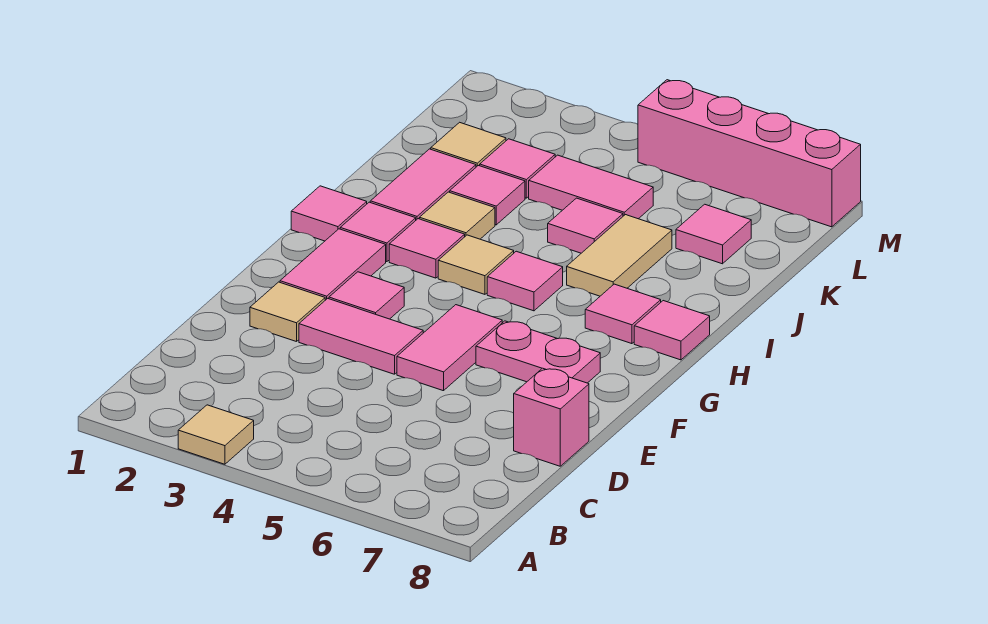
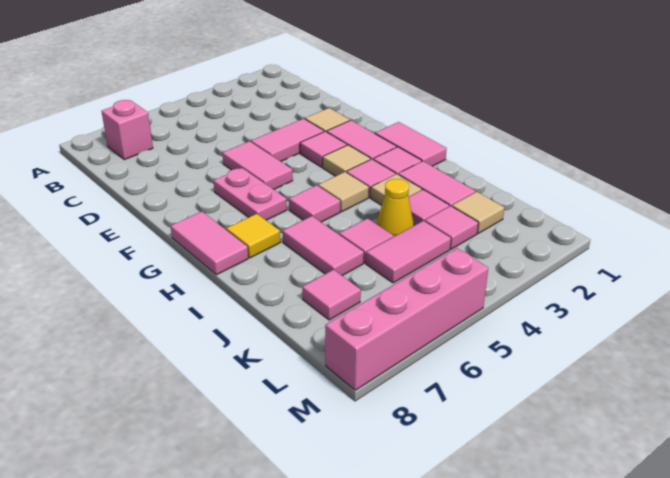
tan 1x1 tile [178,405,254,464] -> tan 1x1 tile moved to [323,145,371,176]
pink 1x1 brick [514,368,589,466] -> pink 1x1 brick moved to [102,100,153,160]
pink 1x2 plate [476,321,600,383] -> pink 1x2 plate turned to [214,168,287,220]
pink 1x1 tile [291,186,367,241] -> pink 1x2 tile [375,122,447,166]
pink 1x1 tile [585,284,661,344] -> yellow 1x1 tile [226,214,280,258]
pink 1x1 tile [634,301,710,360] -> pink 1x2 tile [171,212,248,275]
tan 1x2 tile [567,215,672,296] -> pink 1x2 tile [283,216,364,276]
none -> yellow 1x1 cone [377,179,414,237]

